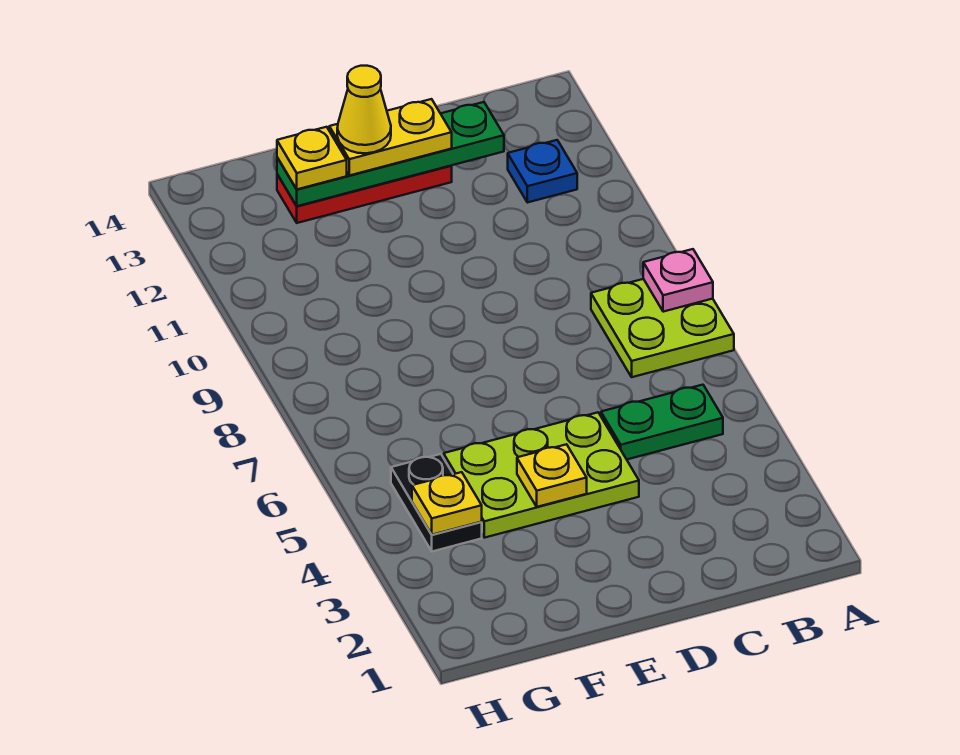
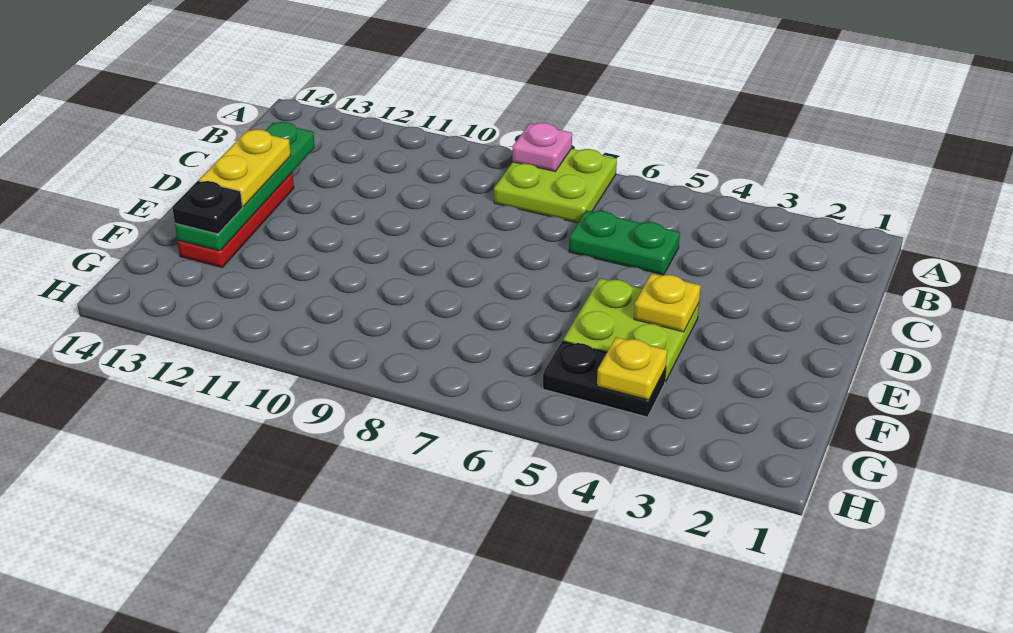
green 1x2 plate [601,385,723,459] -> green 1x2 plate turned to [569,210,680,275]
blue 1x1 plate [508,140,577,203] -> none
lime 2x3 plate [444,412,639,538] -> lime 2x2 plate [563,278,699,382]
yellow 1x1 cone [337,66,391,153] -> none
yellow 1x1 plate [277,127,347,189] -> black 1x1 plate [172,181,242,234]

